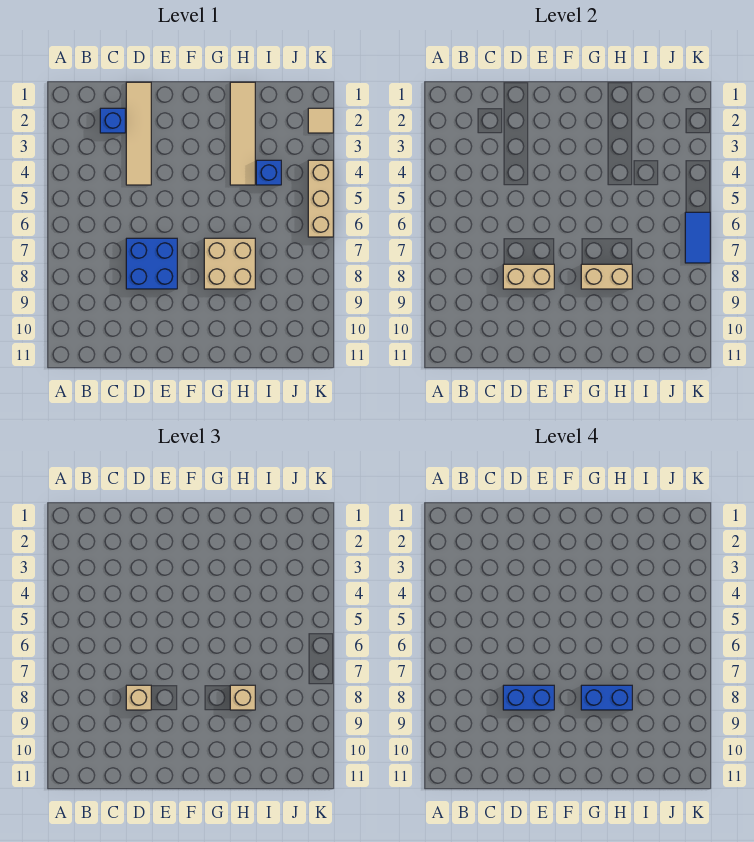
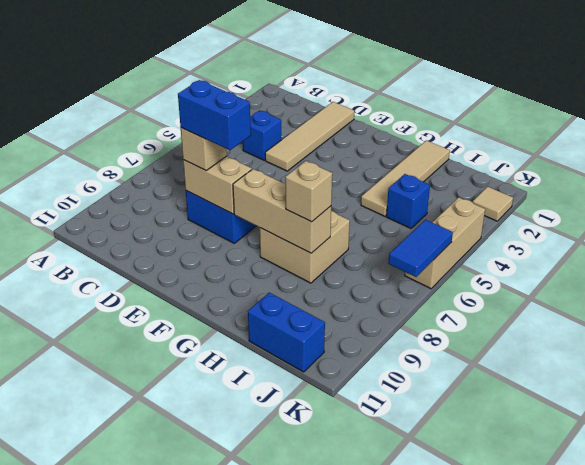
blue 1x1 brick [100,108,125,133] -> blue 1x1 brick moved to [243,110,281,160]
tan 1x2 brick [581,264,632,289] -> tan 1x3 brick [233,169,331,253]
blue 1x2 brick [581,685,632,710] -> blue 1x2 brick moved to [248,292,325,372]

